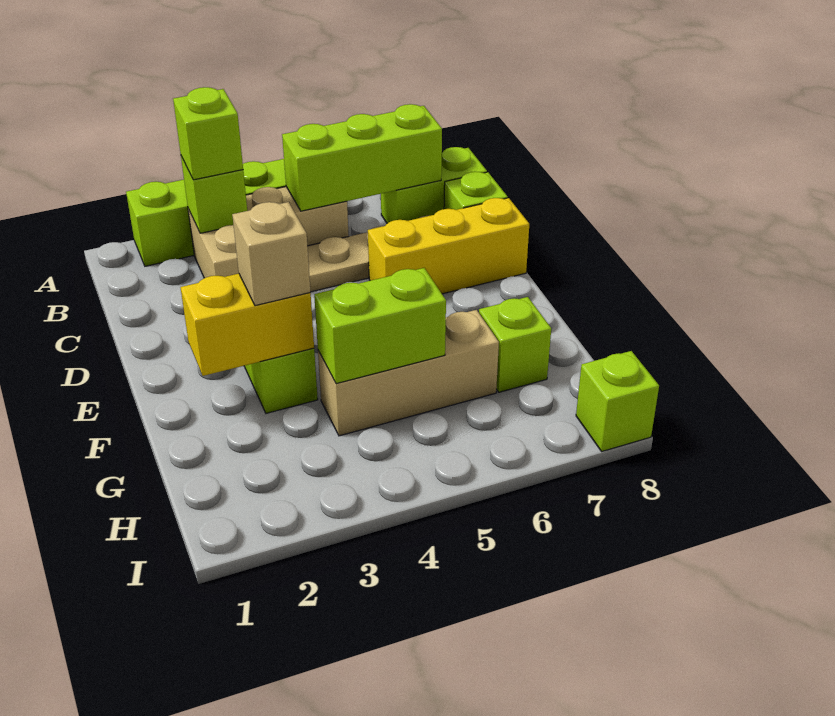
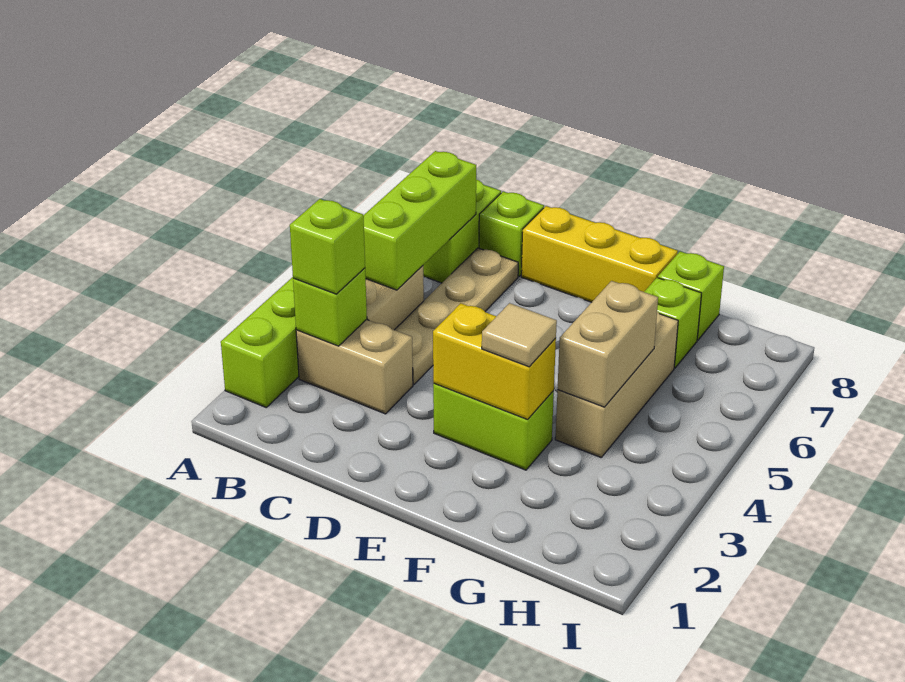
yellow 1x3 brick [368,198,529,294] -> yellow 1x3 brick turned to [521,206,678,302]
yellow 1x2 brick [180,274,314,376] -> yellow 1x2 brick turned to [433,303,556,420]
tan 1x1 brick [232,202,310,306] -> tan 1x1 tile [482,303,557,367]
lime 1x2 brick [314,268,446,384] -> tan 1x2 brick [558,281,658,407]
lime 1x1 brick [576,351,659,451] -> lime 1x1 brick moved to [658,251,724,340]

